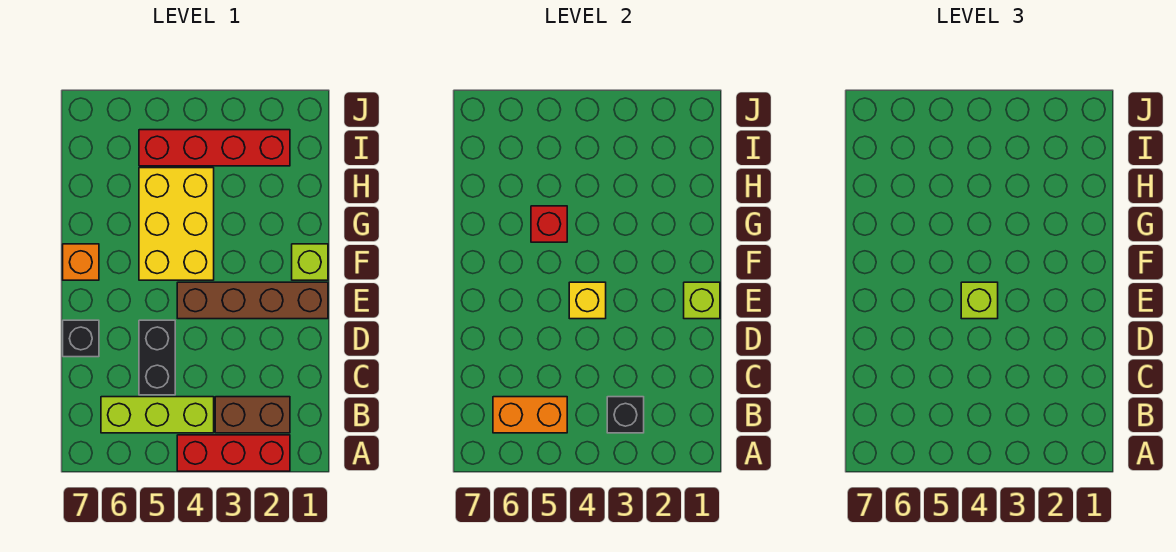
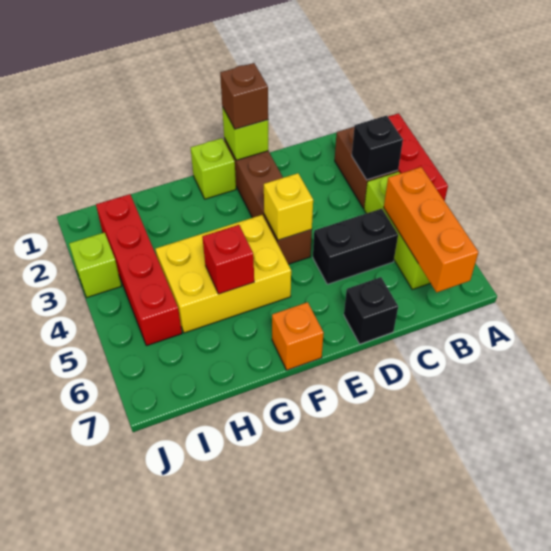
orange 1x2 brick [493,397,567,433] -> orange 1x3 brick [384,167,478,292]
none -> brown 1x1 brick [220,63,268,129]
lime 1x1 brick [961,282,998,319] -> lime 1x1 brick moved to [69,232,121,297]

